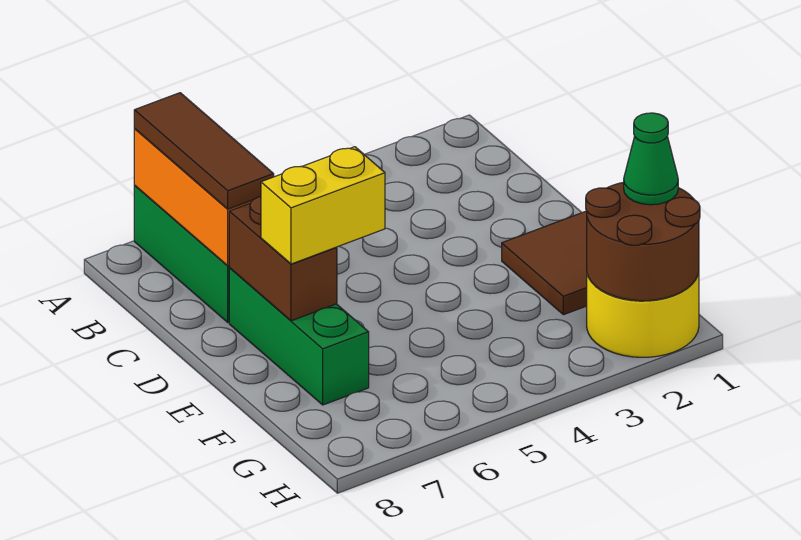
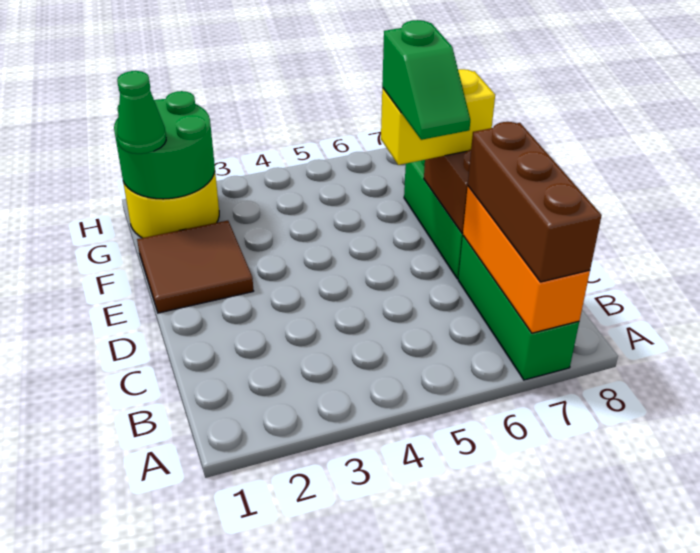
brown 1x3 tile [134,93,274,209] -> brown 1x3 brick [468,122,602,282]
none -> green 1x2 slope [382,20,470,140]
brown 2x2 round brick [586,182,700,301] -> green 2x2 round brick [114,91,215,199]

